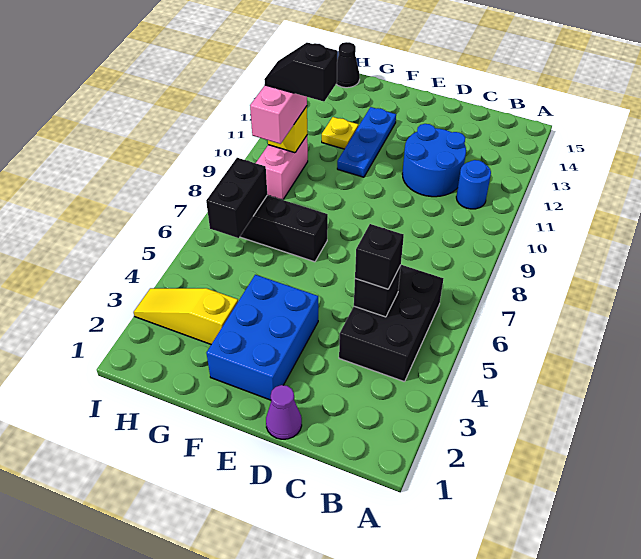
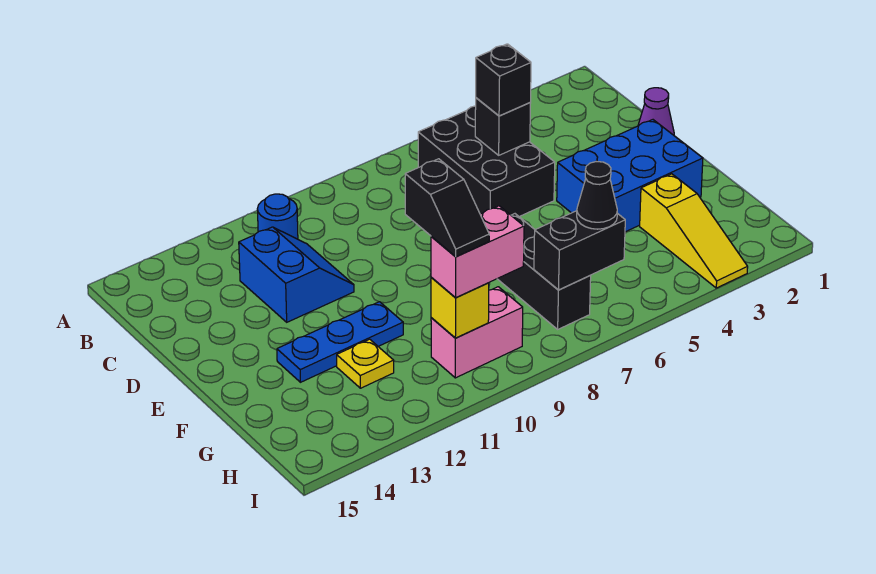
black 2x3 brick [339,265,444,382] -> black 2x3 brick turned to [418,106,555,217]
blue 2x2 round brick [402,124,466,197] -> blue 2x2 slope [239,227,354,322]
black 1x1 cone [336,42,360,88] -> black 1x1 cone moved to [577,161,617,229]

